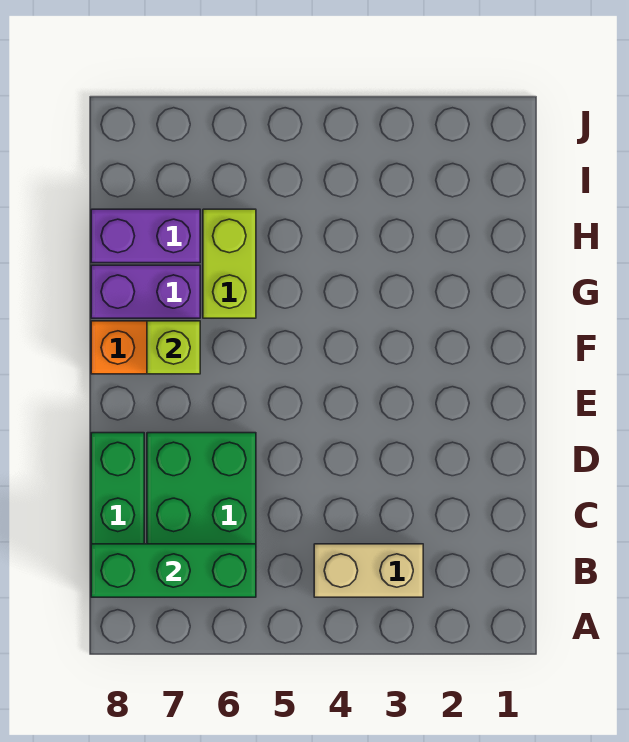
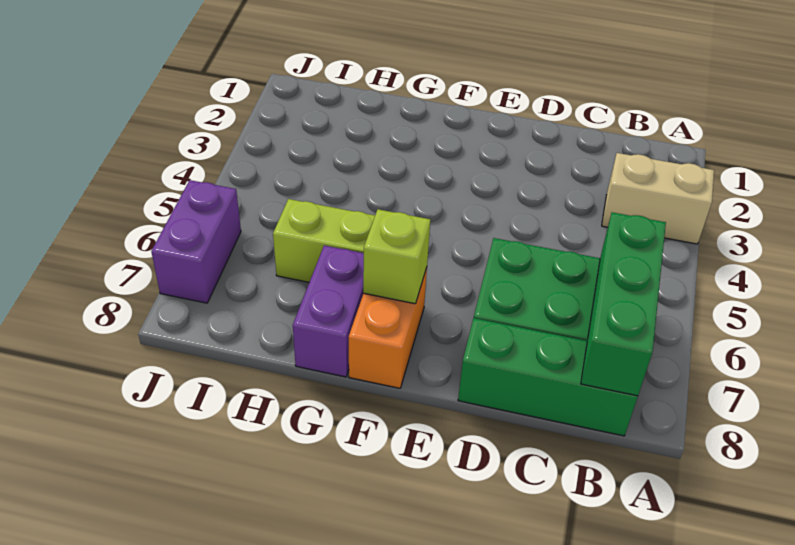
tan 1x2 brick [314,544,423,597] -> tan 1x2 brick turned to [602,153,714,244]
purple 1x2 brick [91,209,200,263] -> purple 1x2 brick moved to [151,180,241,303]

